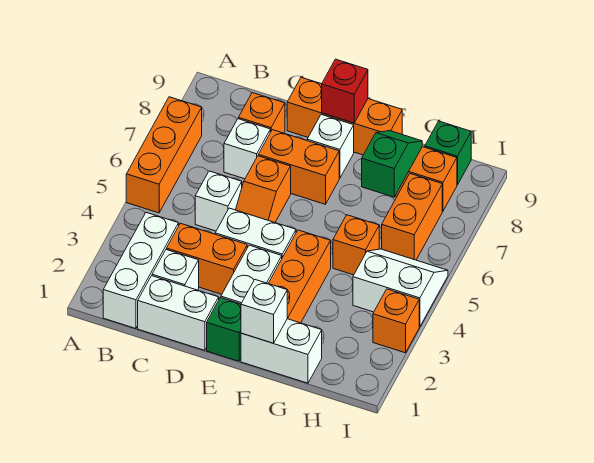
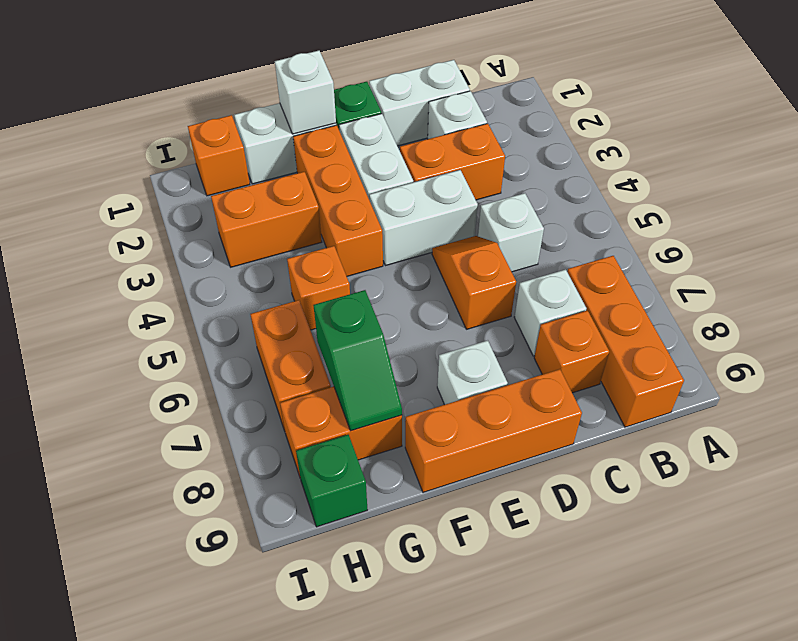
orange 1x3 brick [126,97,202,213] -> orange 1x3 brick moved to [568,256,684,427]
white 1x3 brick [103,213,179,329] -> none
orange 1x2 brick [258,130,339,204] -> orange 1x2 brick moved to [211,172,322,267]
red 1x1 brick [322,59,368,123] -> none
white 2x2 slope [353,249,448,327] -> none
orange 1x1 brick [373,289,419,353] -> orange 1x1 brick moved to [188,115,250,196]

